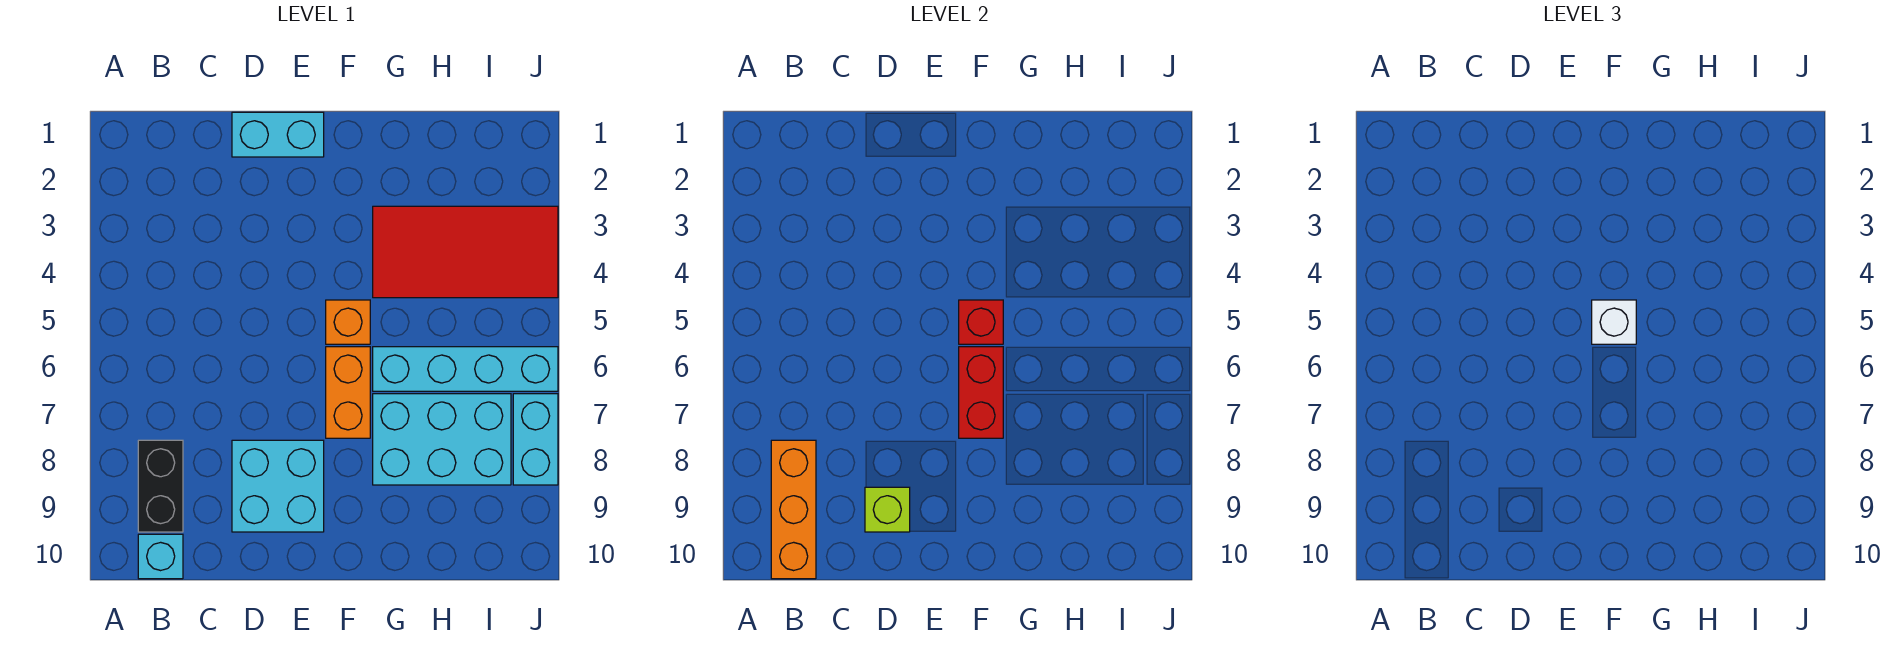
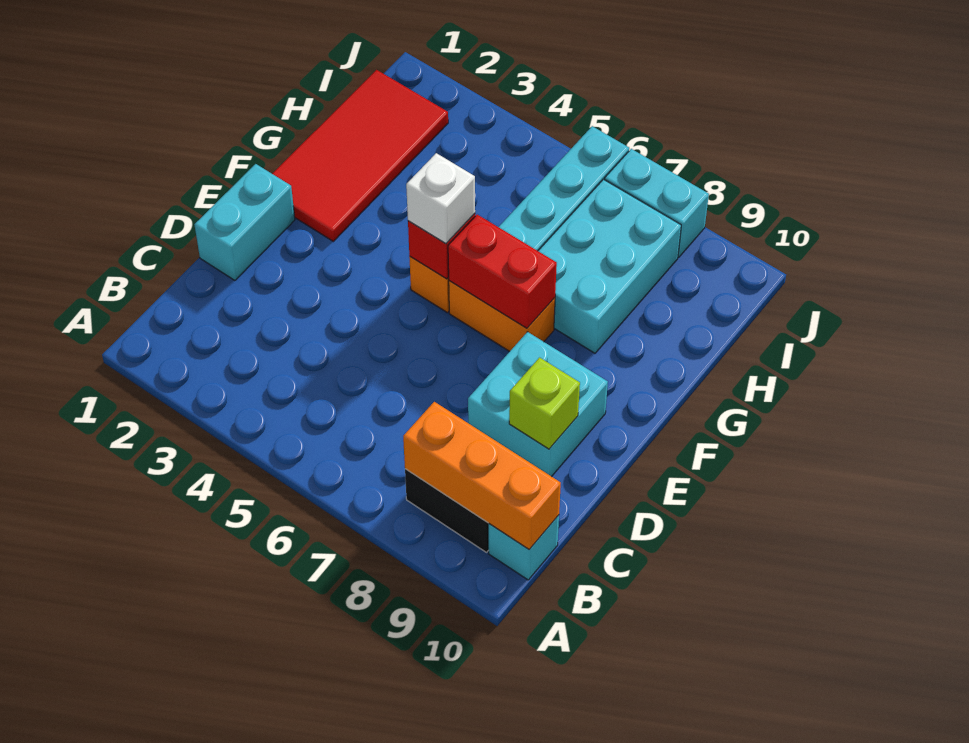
red 2x4 tile [373,206,558,298] -> red 2x4 tile moved to [272,70,448,241]

